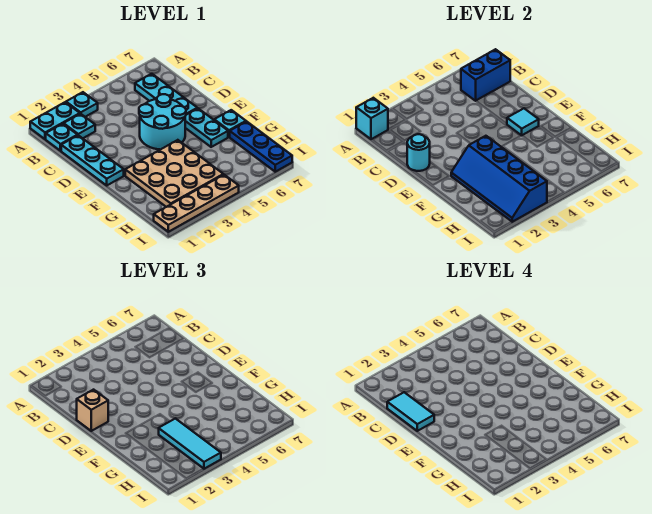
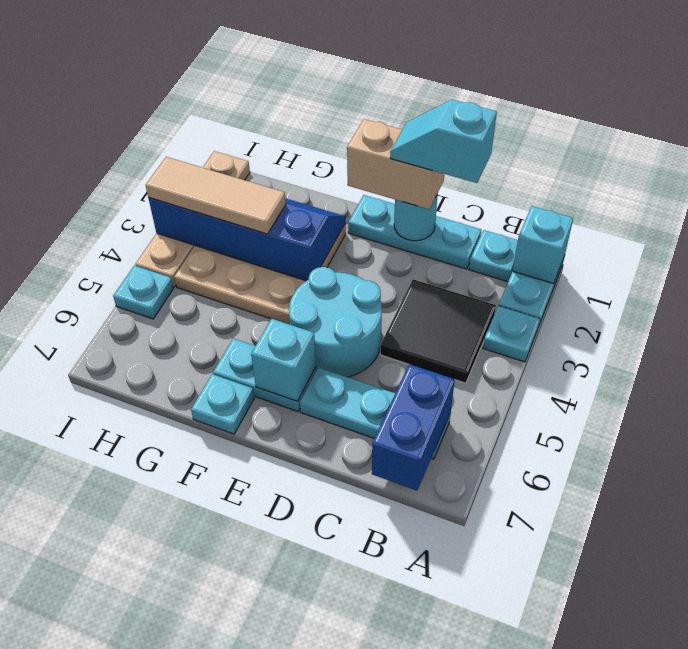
cyan 1x1 plate [64,114,95,138] -> cyan 1x1 plate moved to [113,265,174,319]
none -> black 2x2 tile [380,279,496,383]
cyan 1x2 tile [387,392,434,431] -> cyan 1x2 slope [390,100,497,183]
tan 1x1 brick [77,390,108,431] -> tan 1x2 brick [347,119,444,209]
cyan 1x1 tile [507,108,539,135] -> cyan 1x1 brick [251,319,316,401]
cyan 1x3 tile [159,418,221,469] -> tan 1x3 tile [146,157,286,234]
blue 1x3 plate [230,121,292,172] -> none

